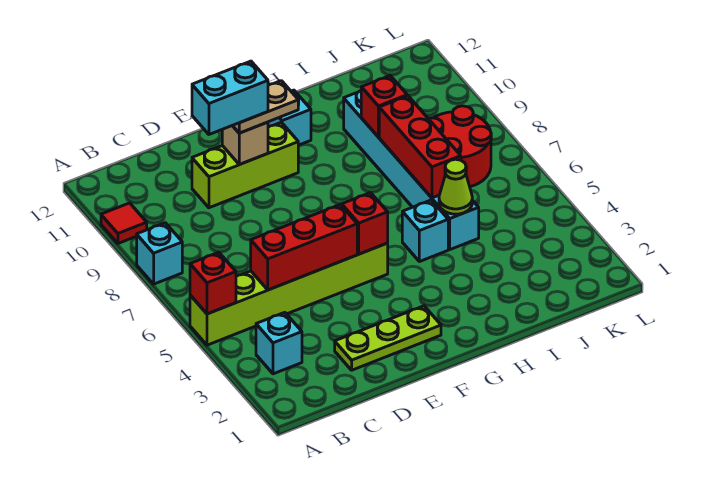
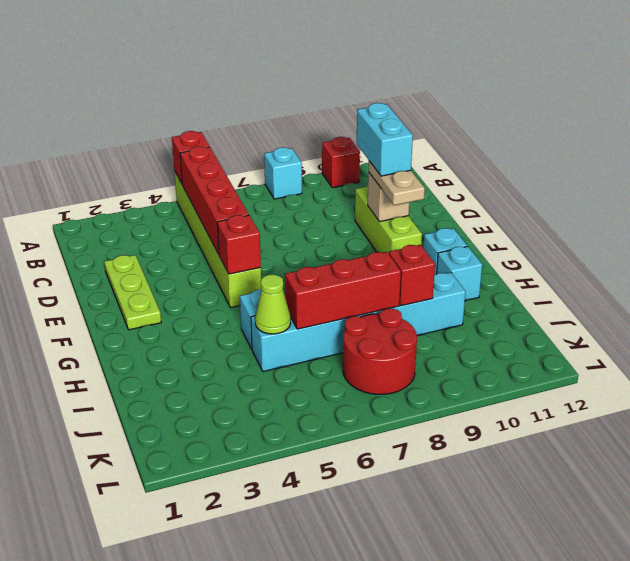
red 1x1 tile [101,203,147,243] -> red 1x1 brick [322,137,360,188]
cyan 1x1 brick [256,312,302,374] -> cyan 1x1 brick moved to [437,246,482,301]
red 1x3 brick [251,205,357,290] -> red 1x4 brick [180,147,249,254]

